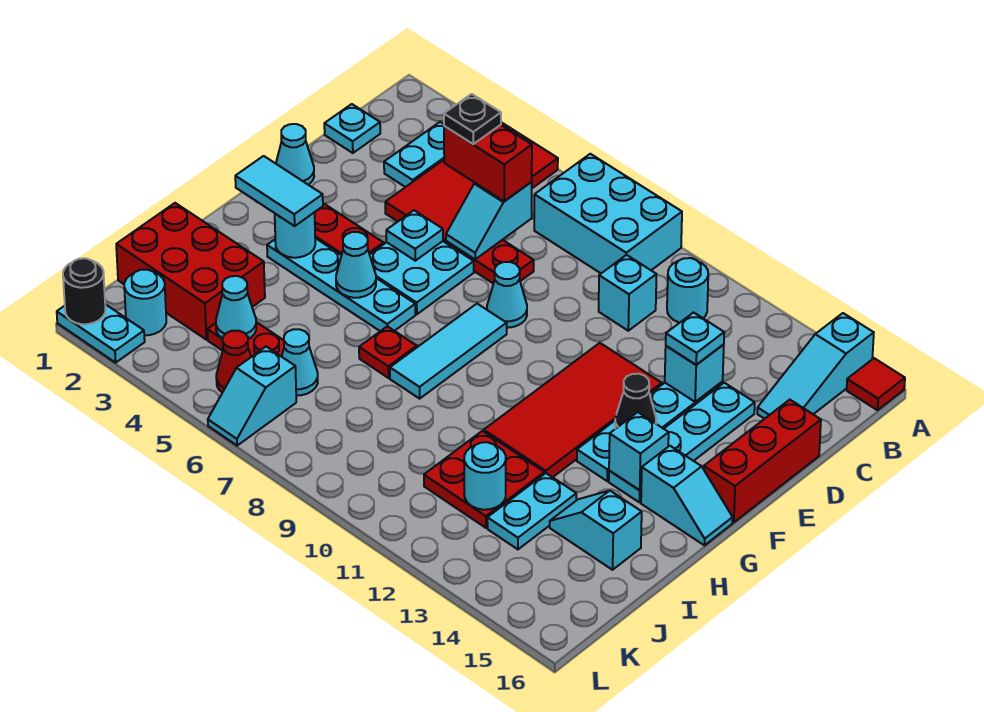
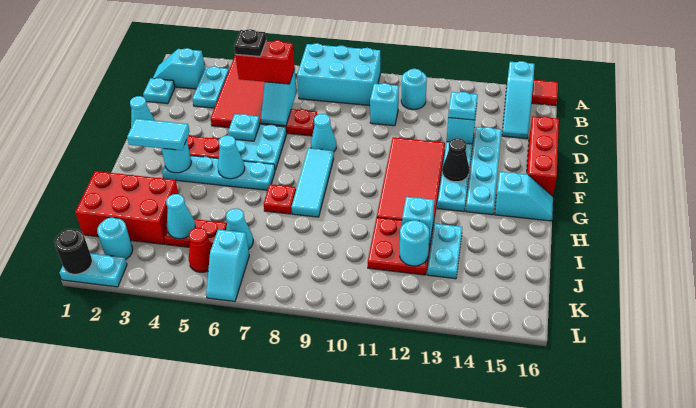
cyan 1x1 brick [609,412,669,490] -> cyan 1x1 brick moved to [402,197,434,244]
cyan 1x2 slope [550,491,642,570] -> cyan 1x2 slope moved to [153,48,205,89]

